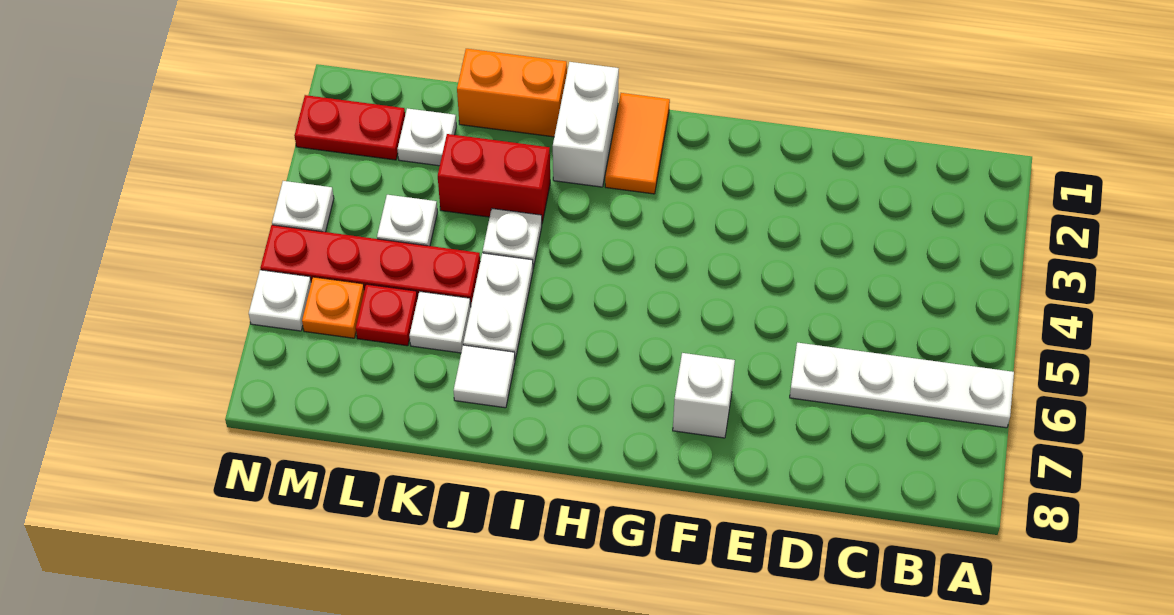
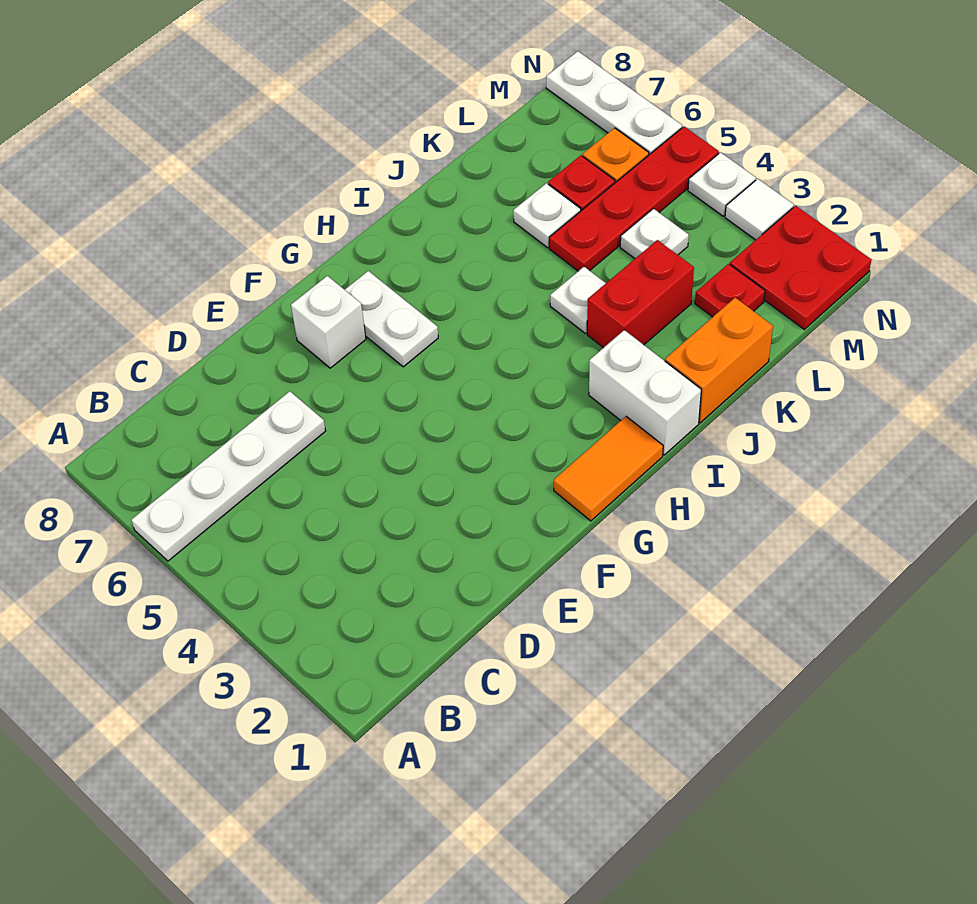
orange 1x2 tile [605,93,670,194] -> orange 1x2 tile turned to [554,416,663,521]
white 1x2 plate [463,253,533,360] -> white 1x2 plate moved to [345,271,438,367]
white 1x1 tile [454,345,515,408] -> white 1x1 tile moved to [725,179,794,240]
white 1x1 plate [397,108,456,166] -> red 1x1 plate [695,264,765,317]
red 1x2 plate [294,95,405,160] -> red 2x2 plate [730,206,871,329]
white 1x1 plate [249,270,311,331] -> white 1x3 plate [546,51,682,155]

